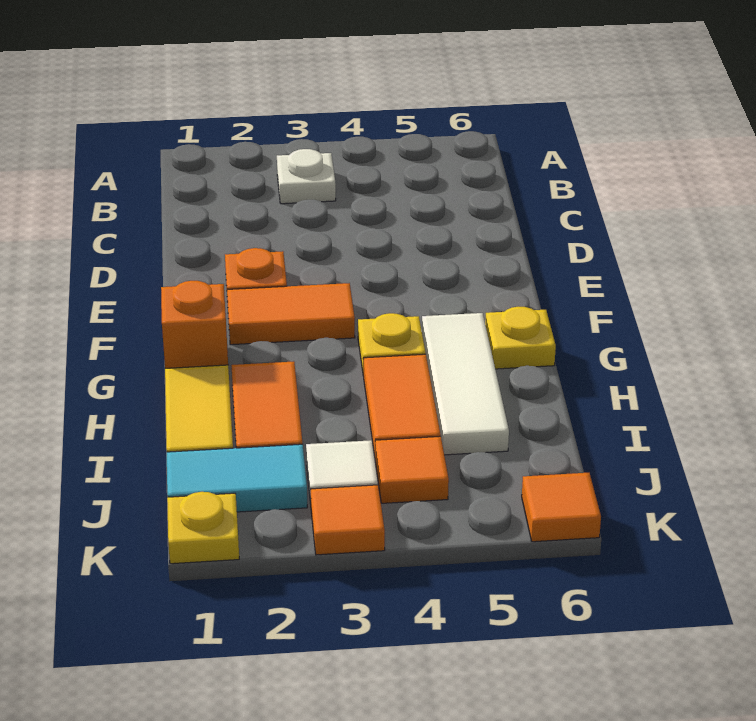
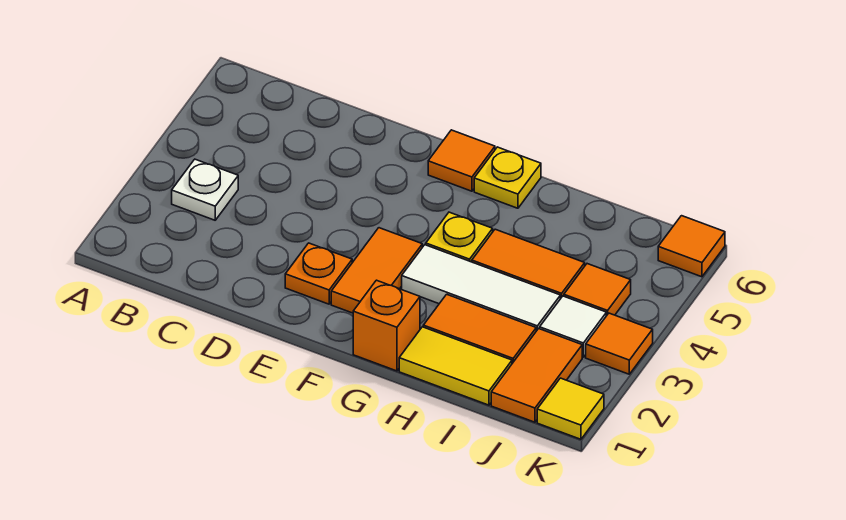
none -> orange 1x1 tile [428,130,495,191]
white 1x3 tile [422,313,509,455] -> white 1x3 tile moved to [402,245,560,331]
cyan 1x2 tile [167,444,307,512] -> orange 1x2 tile [491,329,582,422]
yellow 1x1 plate [167,492,239,564] -> yellow 1x1 tile [537,378,604,439]

